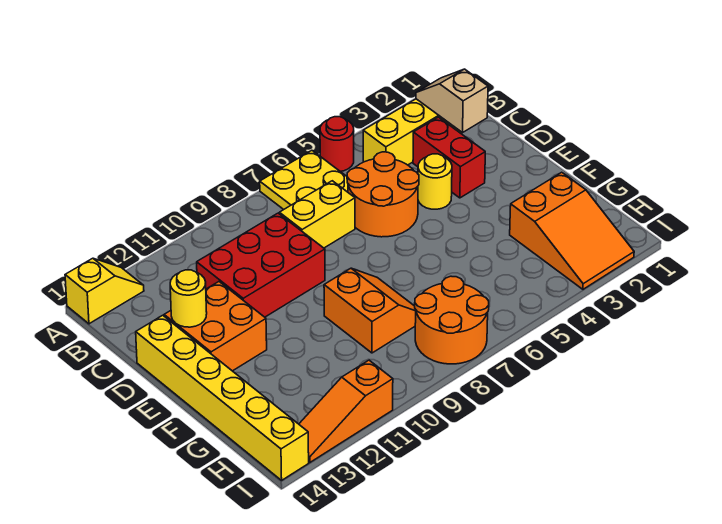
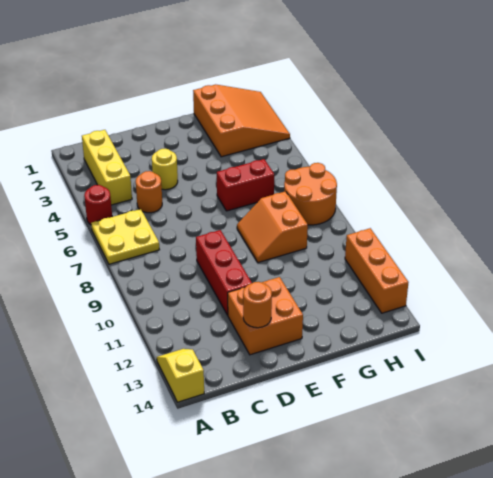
tan 1x2 slope [416,69,488,132] -> none
red 1x2 brick [413,117,485,198] -> red 1x2 brick moved to [217,159,274,211]
orange 2x2 round brick [347,152,419,237] -> orange 1x1 round brick [136,171,162,213]
yellow 1x2 brick [279,181,355,248] -> none
red 2x3 brick [197,213,325,317] -> red 1x3 brick [196,230,252,315]
yellow 1x1 round brick [170,270,207,327] -> orange 1x1 round brick [243,282,272,328]
yellow 1x6 brick [136,315,309,480] -> none
orange 2x2 slope [324,268,416,353] -> orange 2x2 slope turned to [237,191,308,262]
orange 2x3 slope [510,172,634,289] -> orange 3x3 slope [193,84,290,157]
orange 1x3 slope [299,360,393,462] -> orange 1x3 brick [345,228,409,313]

